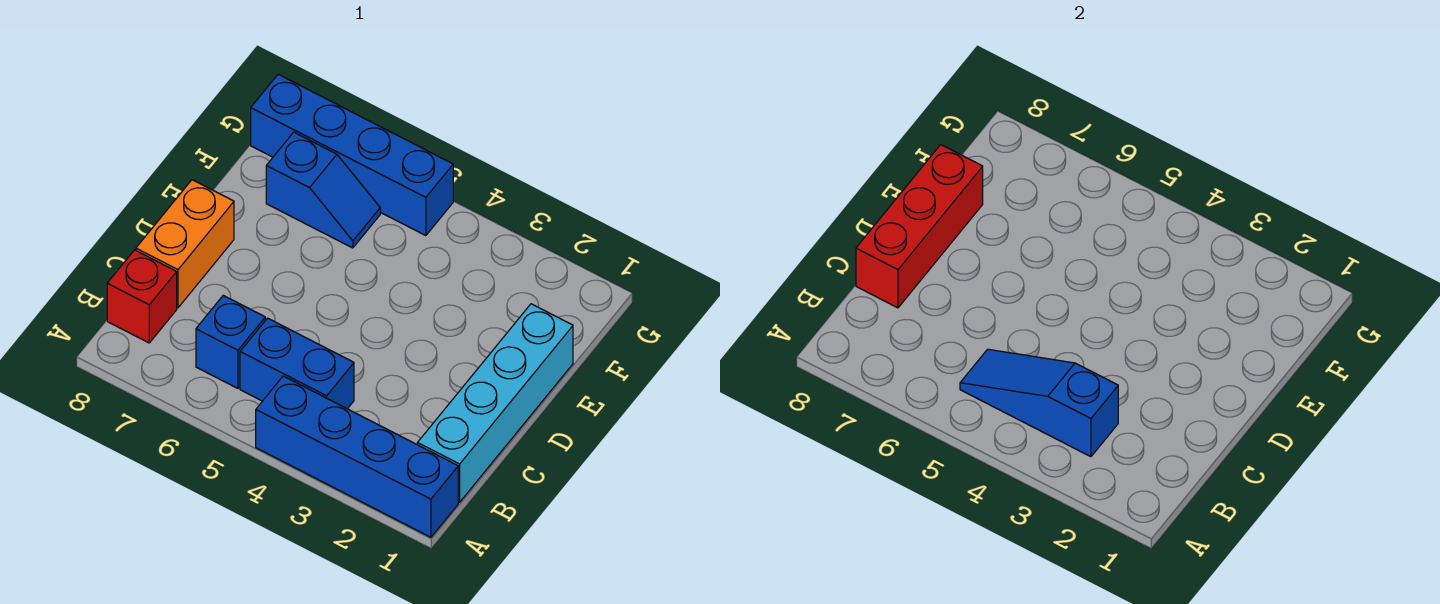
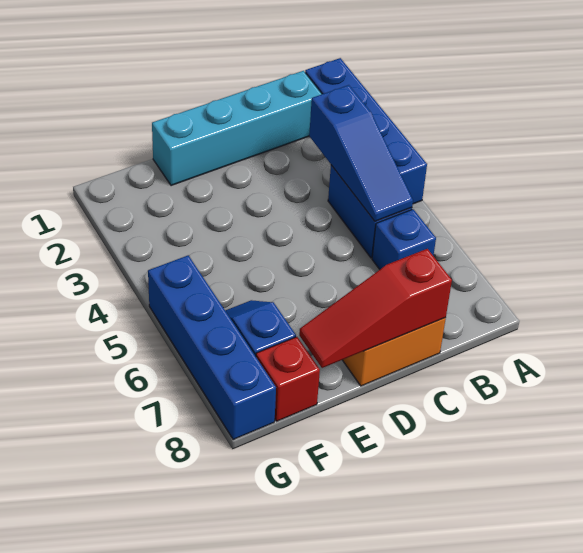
red 1x1 brick [107,250,177,343] -> red 1x1 brick moved to [256,337,320,421]
red 1x3 brick [856,145,983,308] -> red 1x3 slope [299,249,452,368]

